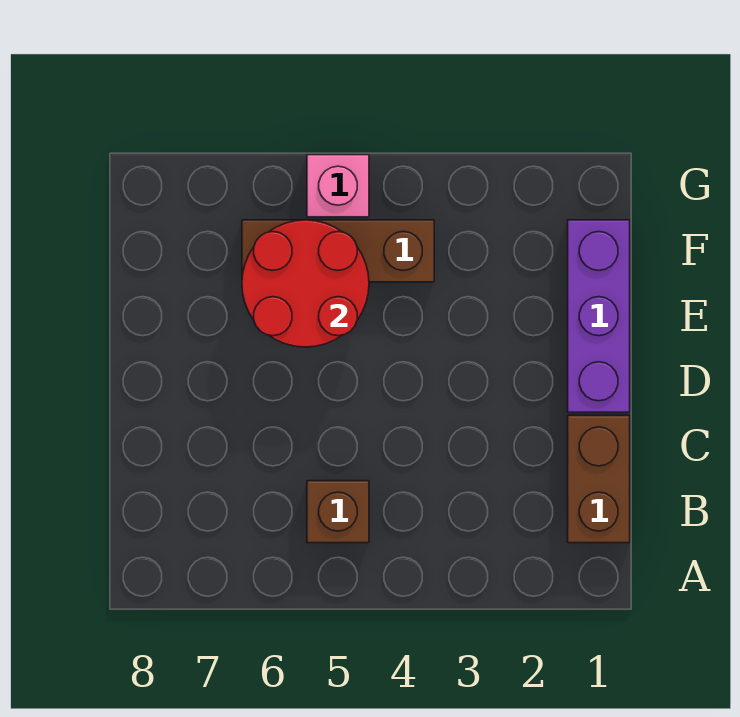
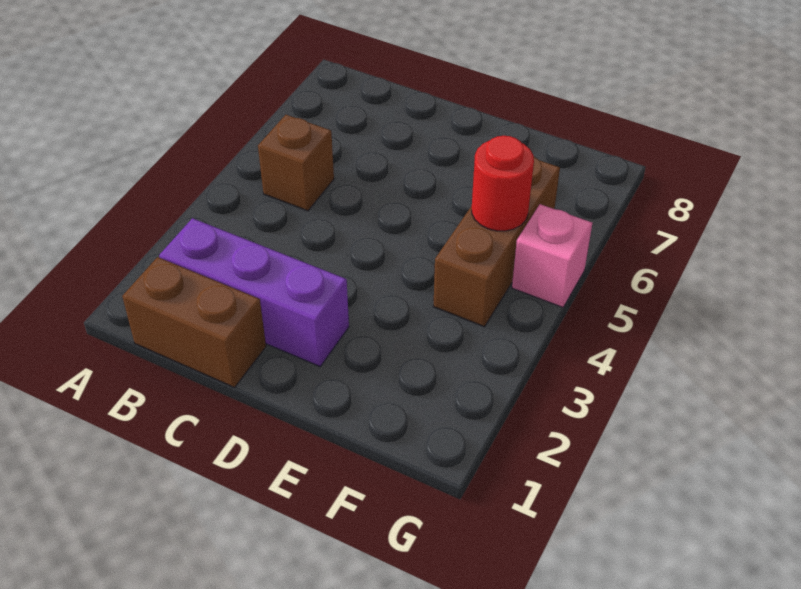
purple 1x3 brick [568,220,630,412] -> purple 1x3 brick moved to [159,218,349,367]
red 2x2 round brick [242,220,369,347] -> red 1x1 round brick [472,136,534,231]

